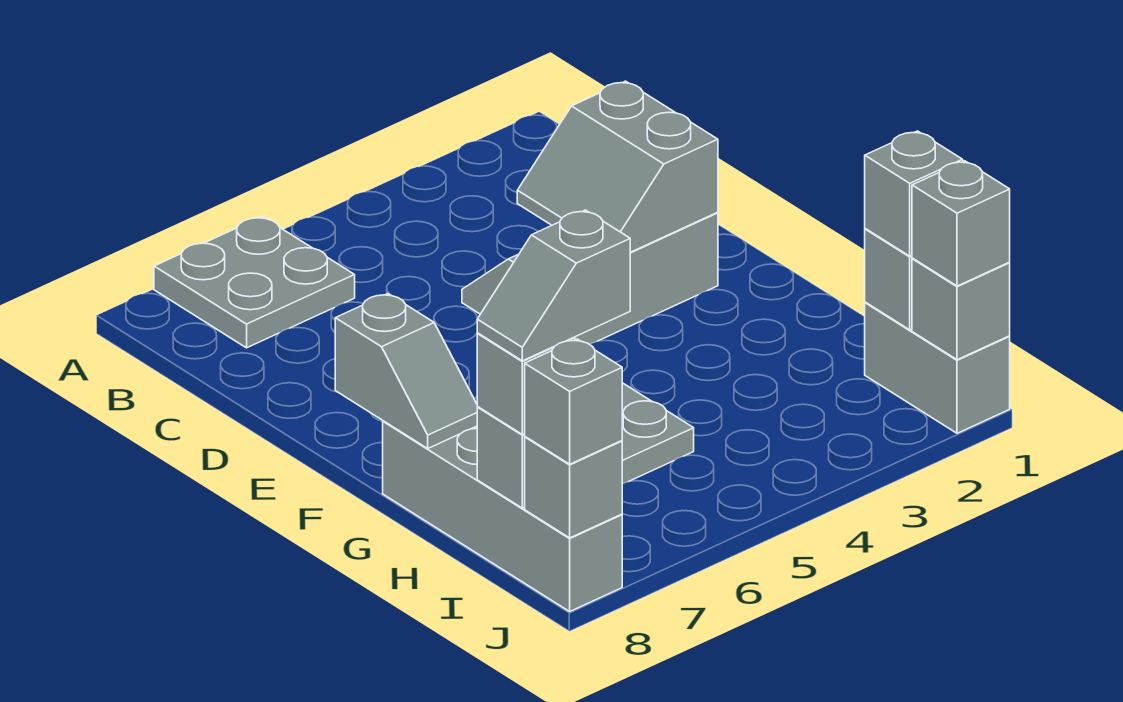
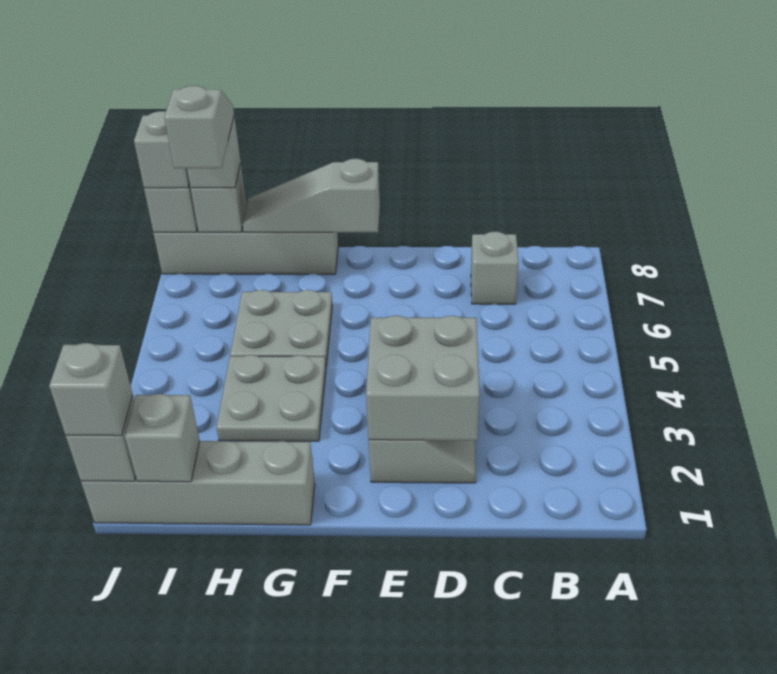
grey 2x2 plate [154,217,355,348] -> grey 2x2 plate moved to [216,355,326,441]
grey 2x2 slope [517,81,718,252] -> grey 2x2 brick [366,316,480,440]
grey 1x2 slope [335,294,478,448] -> grey 1x3 slope [243,159,380,232]
grey 1x2 brick [865,302,1010,433] -> grey 1x4 brick [81,441,315,525]
grey 1x1 brick [865,131,963,256] -> grey 1x1 brick moved to [471,232,518,304]

